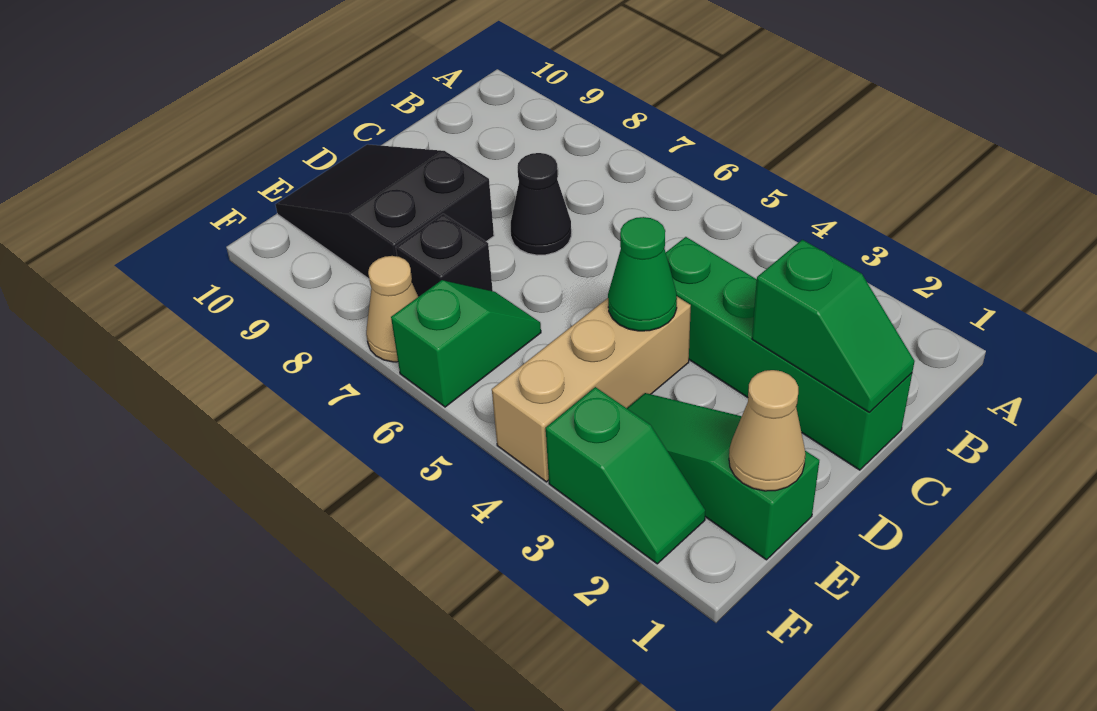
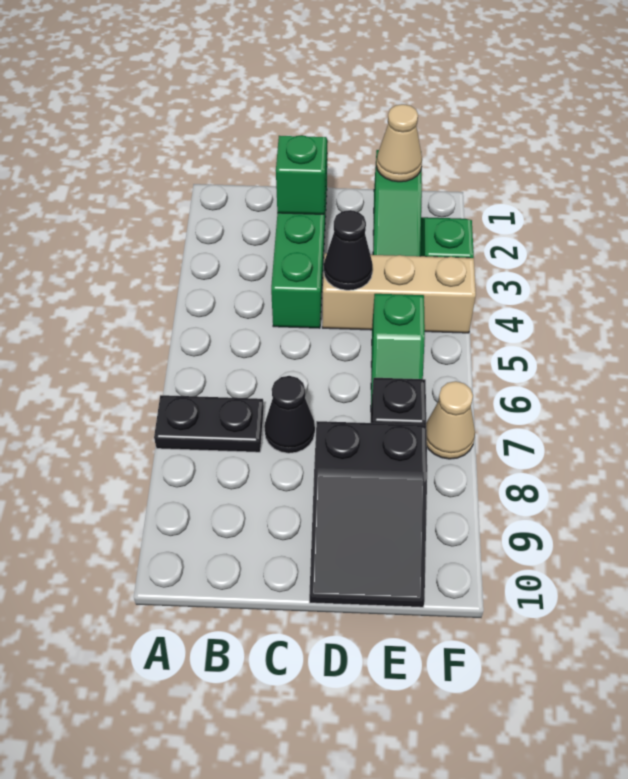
none -> black 1x2 plate [154,395,264,452]
green 1x1 cone [608,217,677,331] -> black 1x1 cone [324,210,373,290]
green 1x2 slope [391,280,541,407] -> green 1x2 slope turned to [371,294,425,403]

